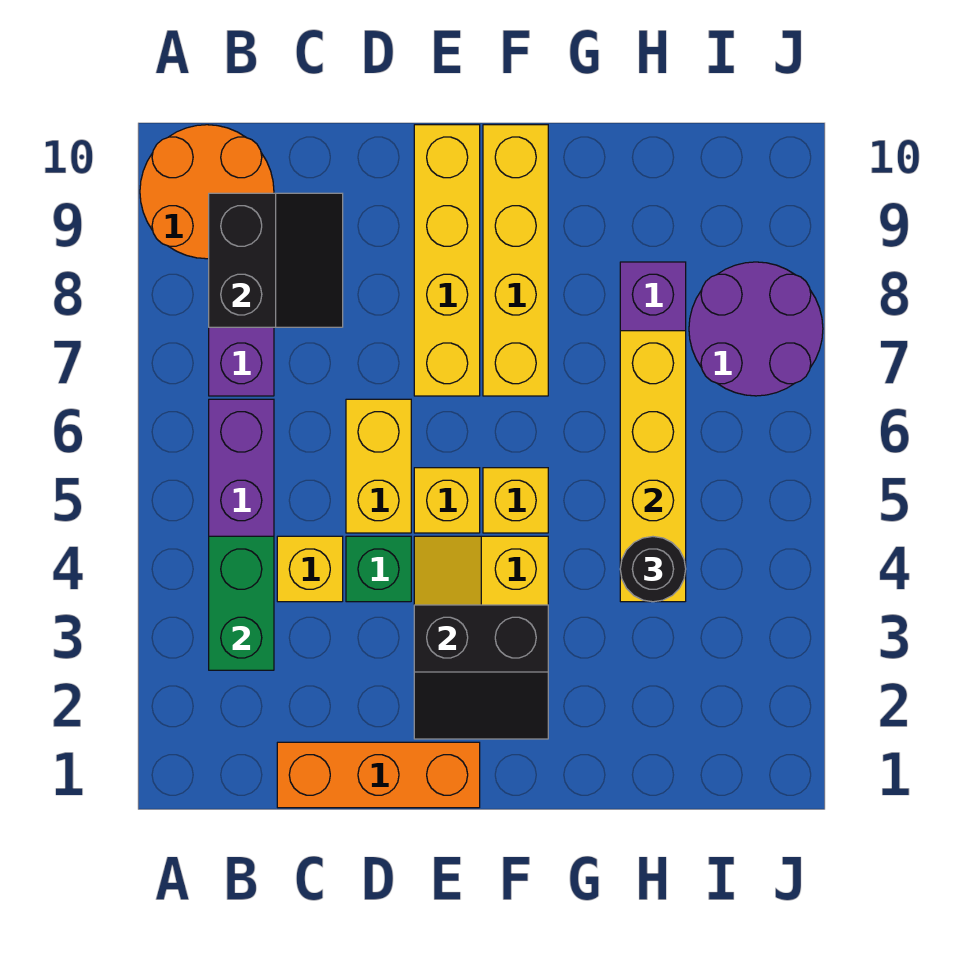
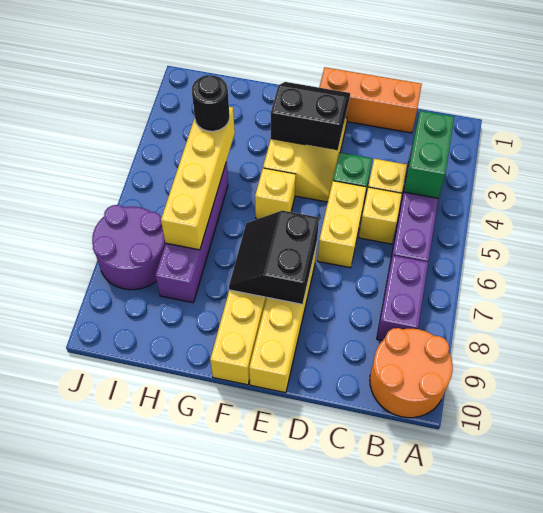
black 2x2 slope [209,193,343,327] -> black 2x2 slope moved to [229,210,319,304]
yellow 1x1 brick [414,468,480,533] -> yellow 1x1 brick moved to [359,187,402,244]

